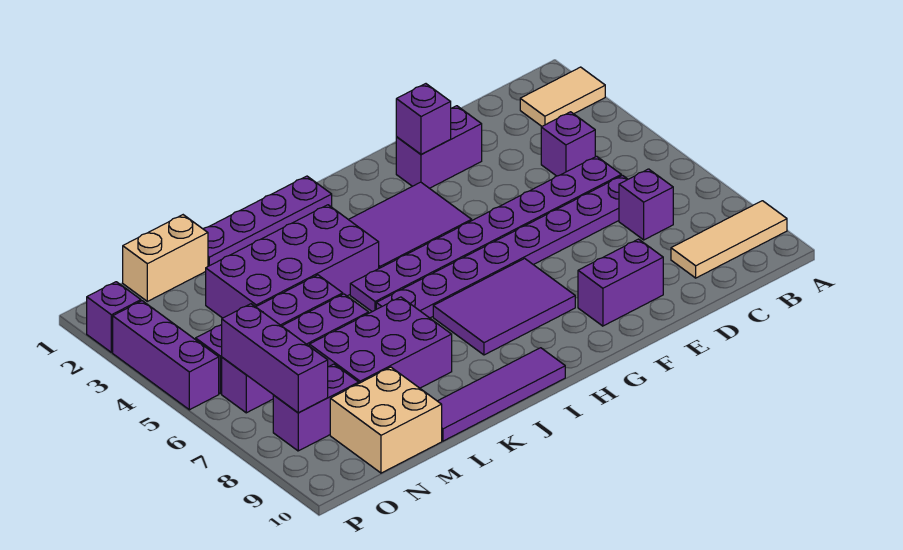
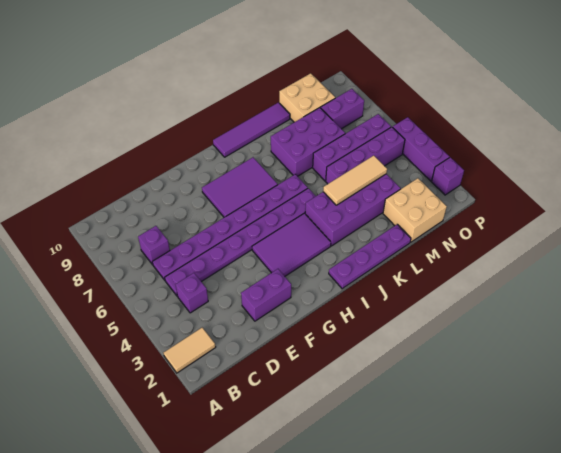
tan 1x3 tile [671,201,787,278] -> tan 1x3 tile moved to [323,156,387,205]
purple 1x2 brick [578,239,663,326] -> none
purple 1x1 brick [396,84,451,154] -> none
tan 1x2 brick [123,215,208,301] -> tan 2x2 brick [383,178,447,242]
purple 1x3 brick [222,304,328,413] -> none

